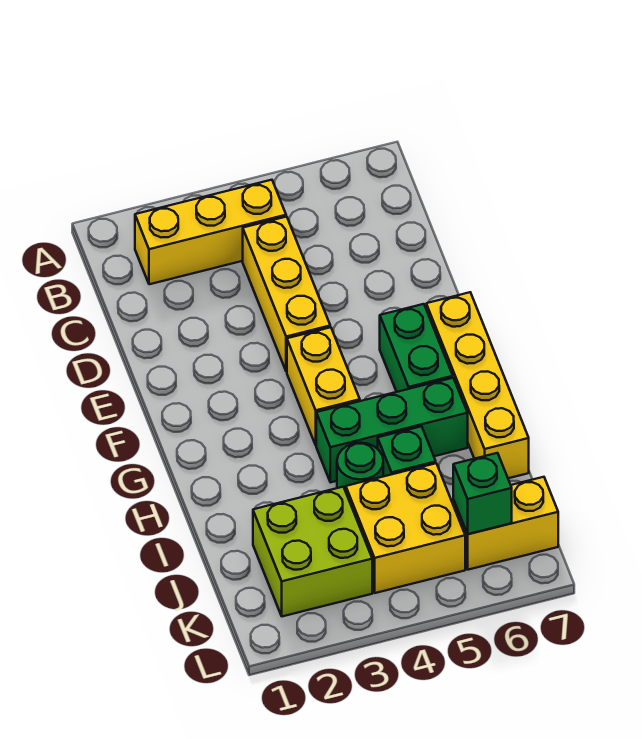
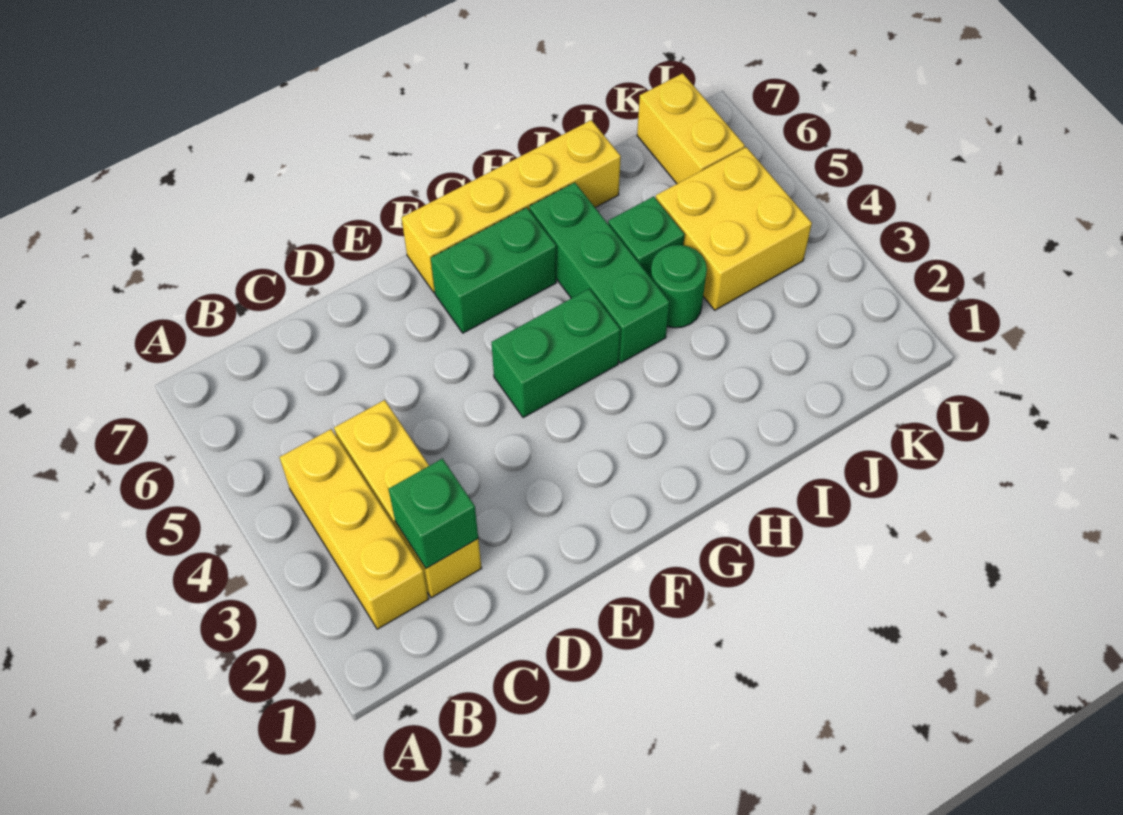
yellow 1x3 brick [243,217,330,372] -> yellow 1x3 brick turned to [334,400,482,598]
yellow 1x2 brick [287,327,360,445] -> green 1x2 brick [491,289,620,418]
lime 2x2 brick [253,487,372,616] -> none
green 1x1 brick [453,453,512,534] -> green 1x1 brick moved to [389,459,478,568]

